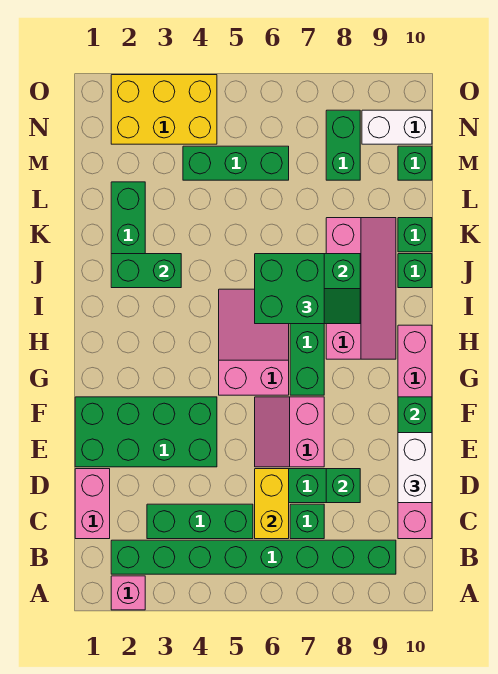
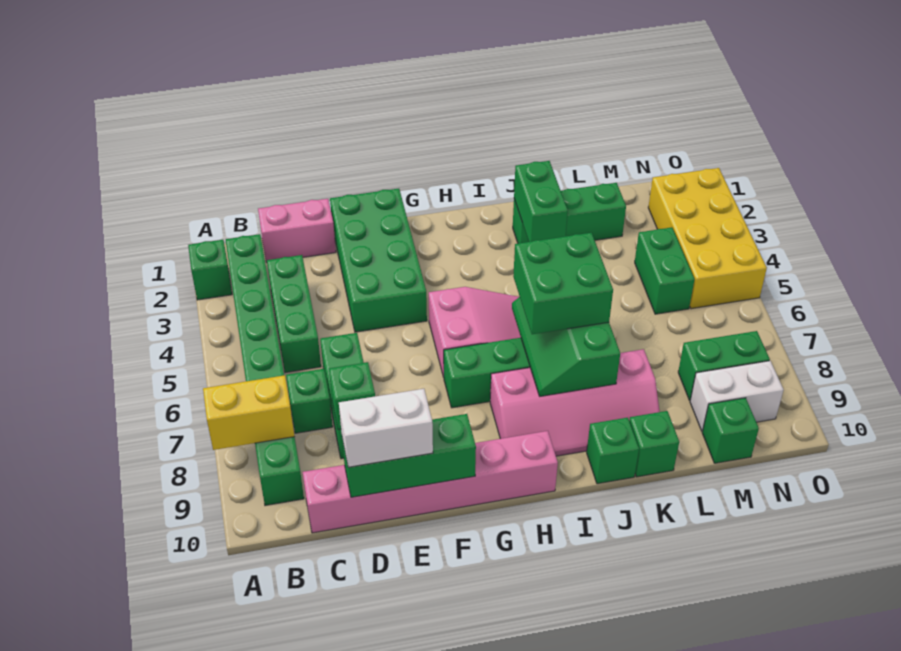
pink 1x1 brick [111,576,145,610] -> green 1x1 brick [188,240,232,300]
yellow 1x2 brick [255,469,289,539] -> yellow 1x2 brick moved to [203,375,294,450]
pink 2x2 slope [255,397,324,467] -> none
green 1x3 brick [183,146,289,180] -> green 1x2 brick [635,227,695,314]
yellow 2x3 brick [111,75,217,144] -> yellow 2x4 brick [648,168,767,309]
white 1x2 brick [362,110,432,144] -> white 1x2 brick turned to [690,361,784,431]

